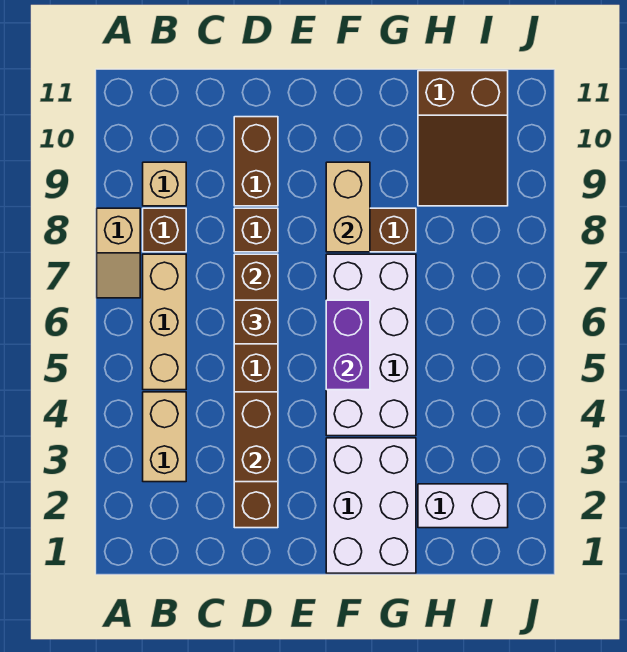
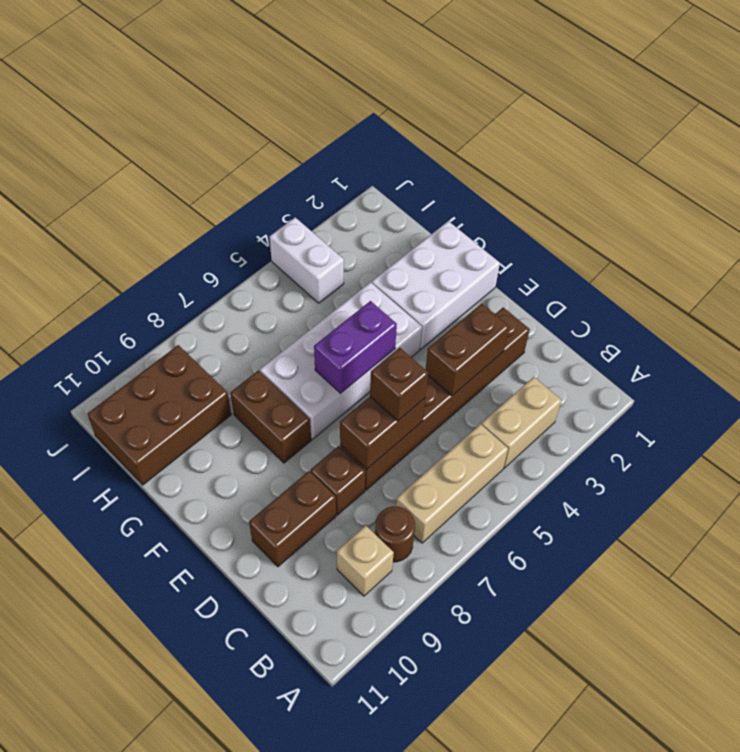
tan 1x2 slope [97,208,140,298] -> none
brown 1x1 brick [143,208,186,252] -> brown 1x1 round brick [375,507,415,562]
tan 1x2 brick [326,162,370,252] -> none
white 1x2 brick [418,484,508,528] -> white 1x2 brick moved to [270,217,344,303]
brown 2x3 slope [418,71,508,206] -> brown 2x3 brick [87,345,231,485]

